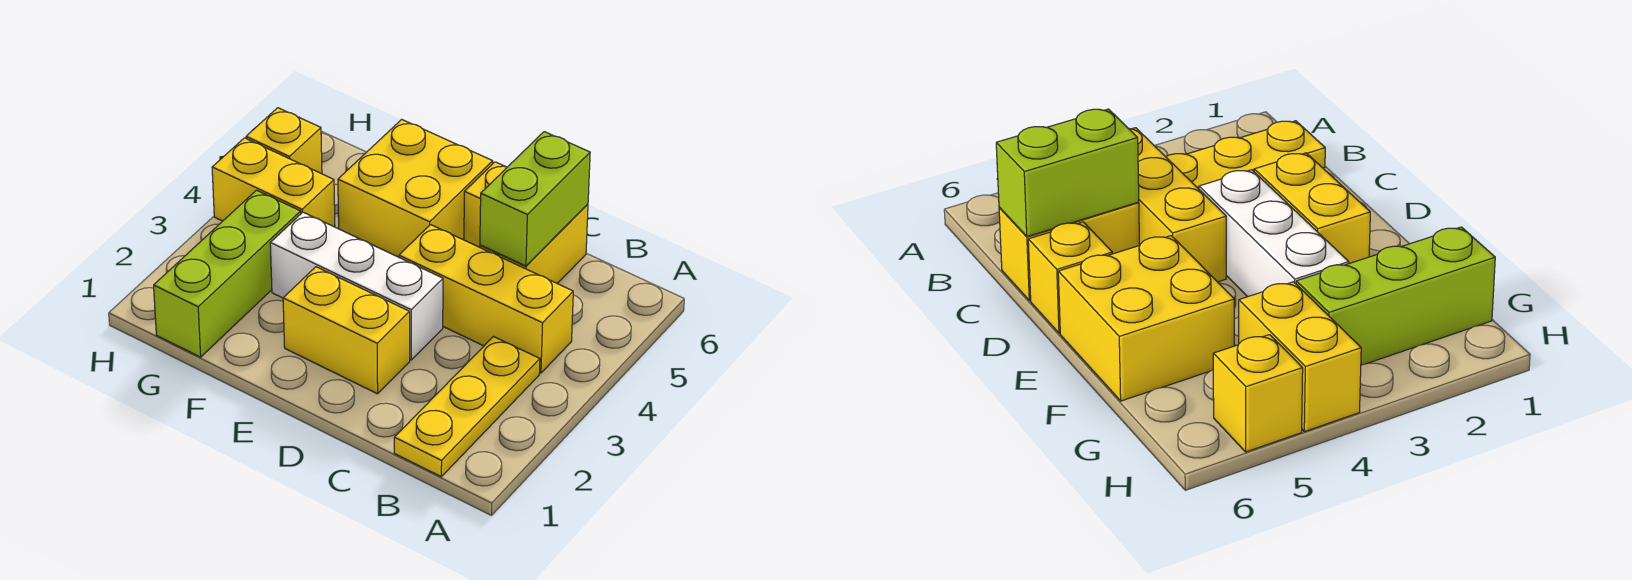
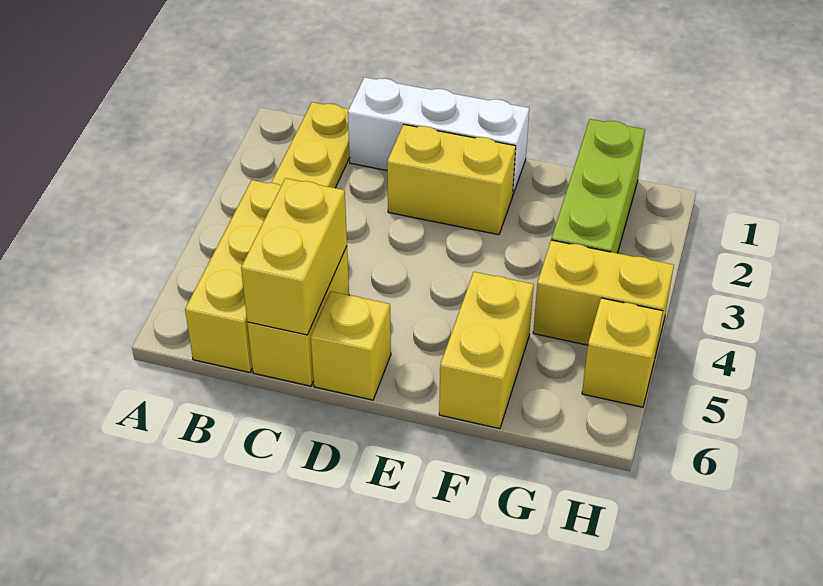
yellow 1x3 brick [399,225,573,373] -> yellow 1x3 brick turned to [185,180,281,372]
lime 1x2 brick [480,132,590,266] -> yellow 1x2 brick [241,178,347,335]
white 1x3 brick [270,212,443,360] -> white 1x3 brick moved to [348,77,529,194]
yellow 2x2 brick [338,119,493,257] -> yellow 1x2 brick [439,272,534,429]

